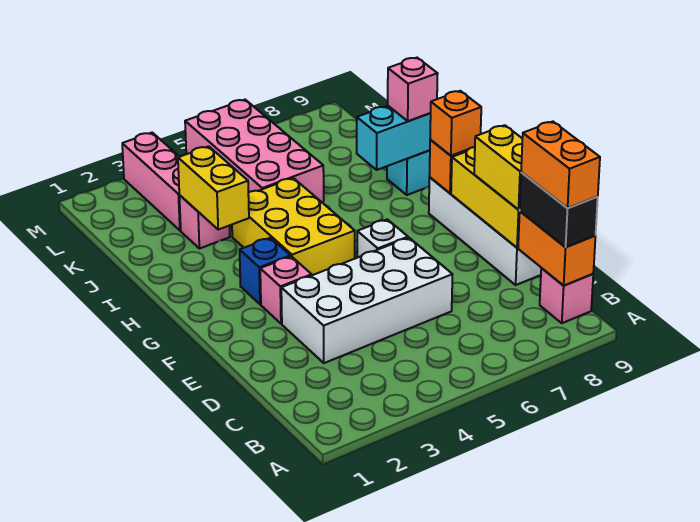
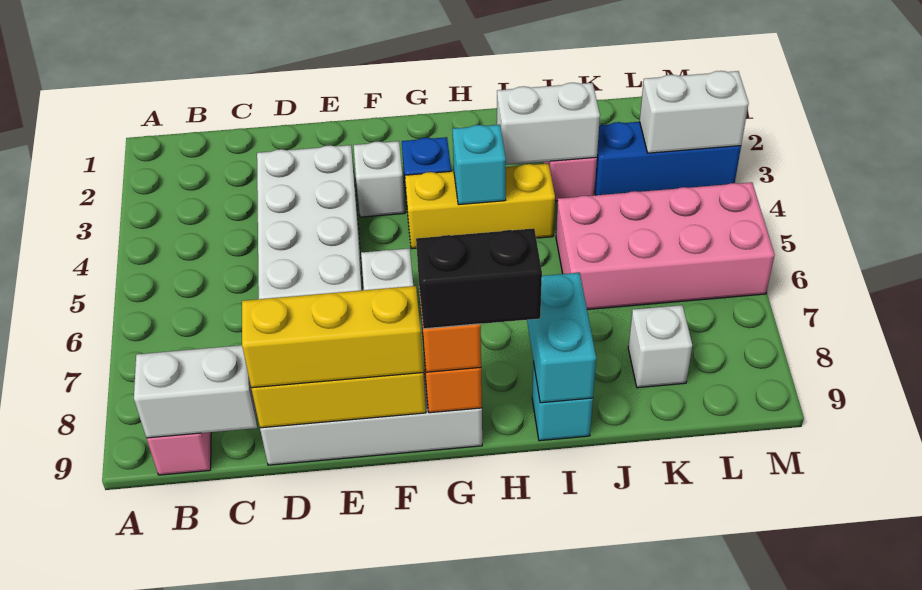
orange 1x2 brick [518,211,596,286] -> white 1x2 brick [134,345,257,438]
black 1x2 brick [519,172,598,247] -> black 1x2 brick moved to [416,228,542,329]
orange 1x2 brick [521,122,600,208] -> none
yellow 1x2 brick [474,125,522,210] -> yellow 1x3 brick [242,286,423,388]
pink 1x1 brick [260,256,312,324] -> white 1x1 brick [354,141,405,217]
yellow 2x3 brick [232,178,355,275] -> yellow 1x3 brick [405,163,555,249]
none -> cyan 1x1 brick [452,125,506,205]
yellow 1x2 brick [178,146,249,230] -> white 1x2 brick [497,83,600,165]
pink 1x1 brick [388,58,438,121] -> none
pink 1x3 brick [122,133,181,230] -> blue 1x3 brick [595,122,741,195]
none -> white 1x1 brick [628,305,692,388]
none -> white 1x2 brick [640,71,749,153]

